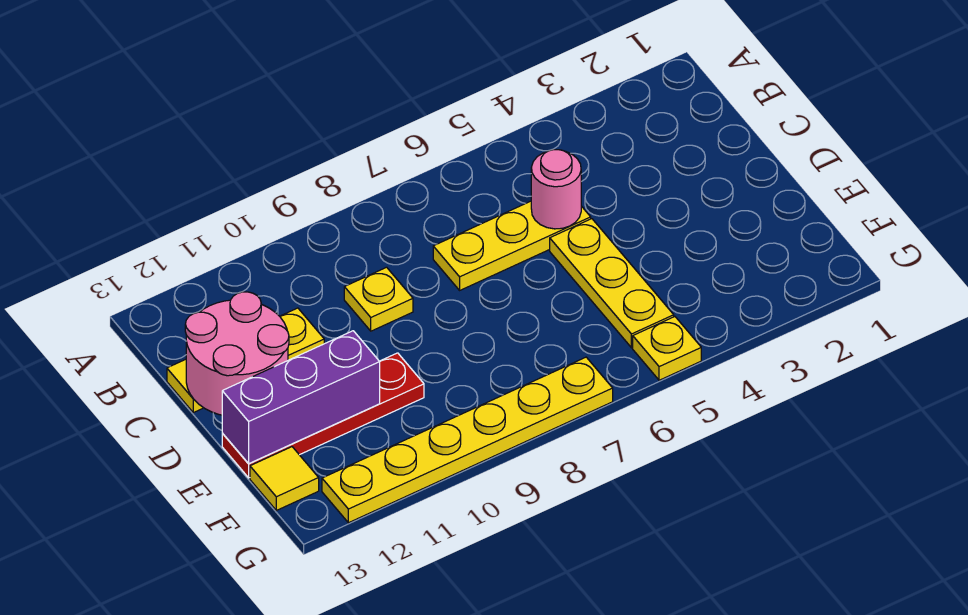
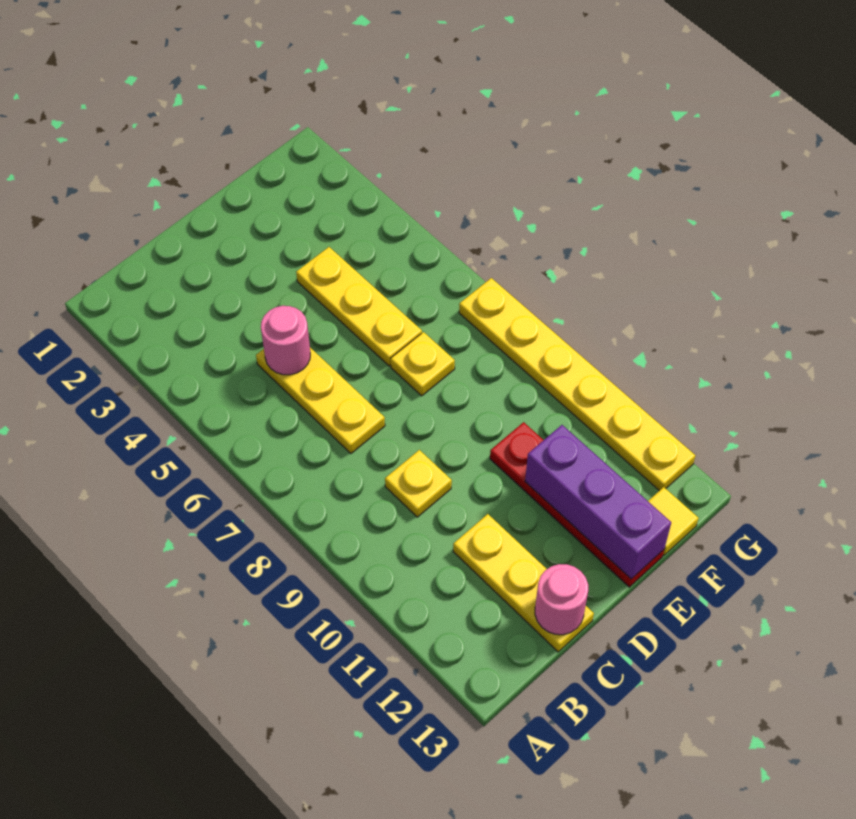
pink 2x2 round brick [185,292,289,415] -> pink 1x1 round brick [535,564,588,635]
yellow 1x3 plate [550,219,674,348] -> yellow 1x3 plate turned to [296,247,422,366]
yellow 1x1 plate [633,317,701,380] -> yellow 1x1 plate moved to [391,332,455,396]

